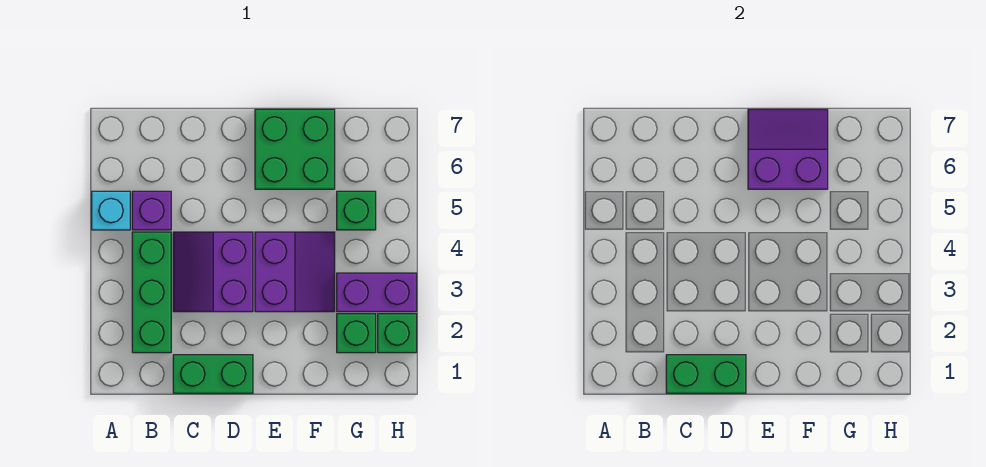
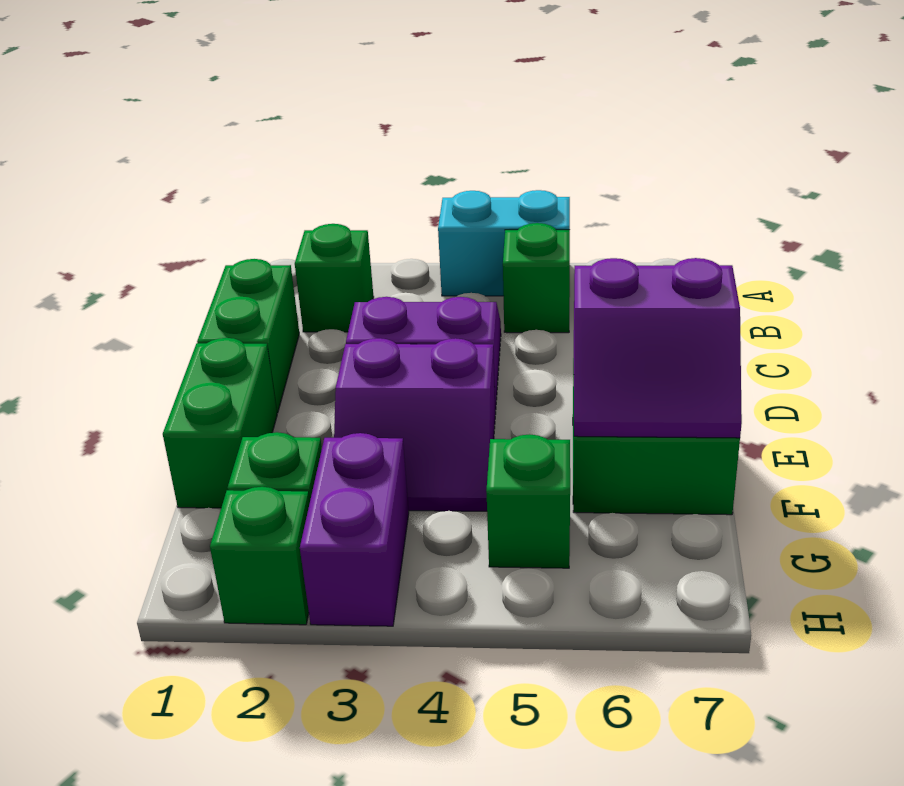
cyan 1x1 brick [92,191,130,230] -> cyan 1x2 brick [438,190,570,296]
green 1x3 brick [132,232,171,353] -> green 1x1 brick [295,224,374,332]
purple 1x1 brick [132,191,171,230] -> green 1x1 brick [503,223,570,333]
green 1x2 brick [666,355,746,393] -> green 1x2 brick moved to [163,338,277,508]
purple 2x2 slope [748,109,828,189] -> purple 2x2 slope turned to [574,258,742,438]

